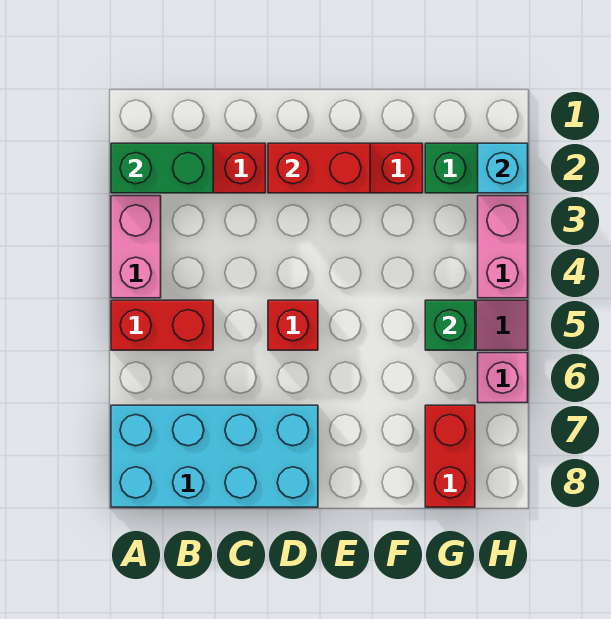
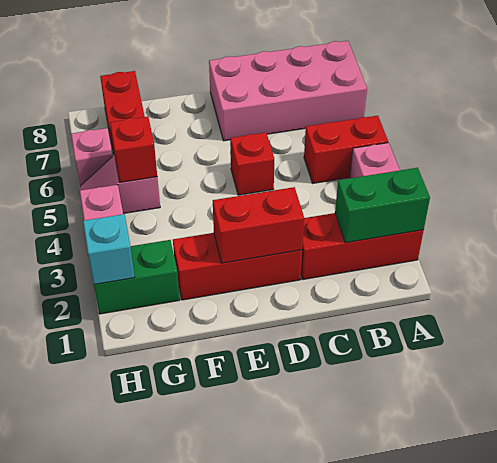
cyan 2x4 brick [111,405,318,507] -> pink 2x4 brick [209,41,367,141]
green 1x1 brick [425,300,475,350] -> red 1x1 brick [110,117,157,182]

